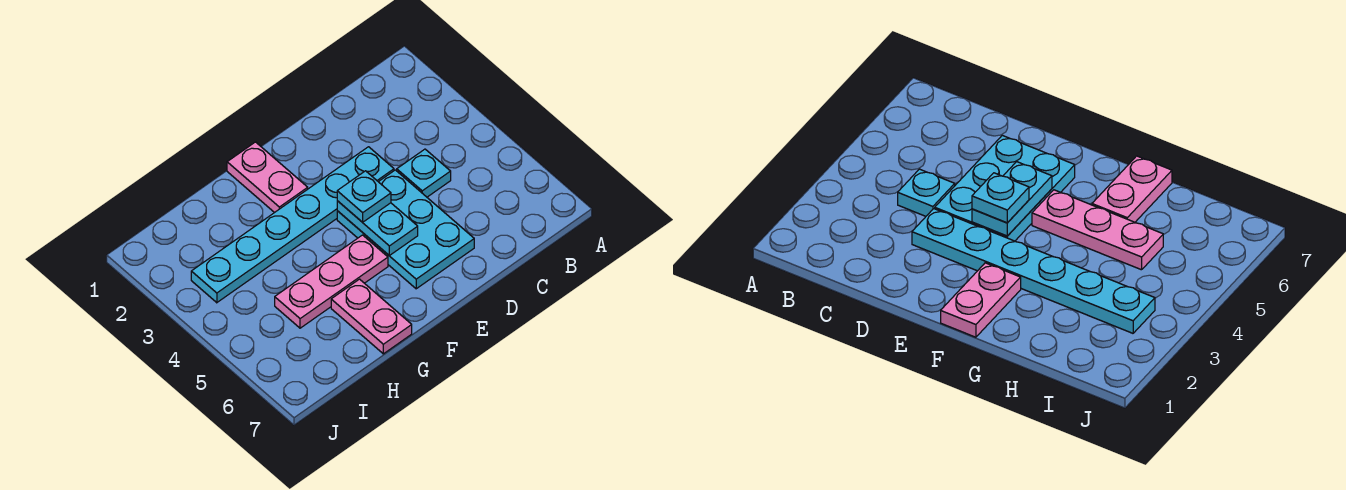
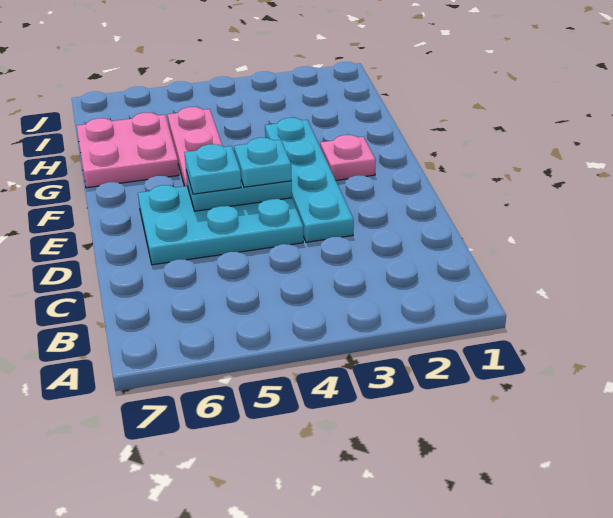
cyan 1x1 plate [397,149,451,197] -> cyan 1x1 plate moved to [184,144,241,194]
cyan 1x6 plate [191,147,394,303] -> cyan 1x4 plate [265,118,354,242]
pink 1x2 plate [227,142,308,213] -> pink 1x1 plate [320,135,376,180]
pink 1x2 plate [331,279,412,354] -> pink 2x2 plate [77,113,179,188]

